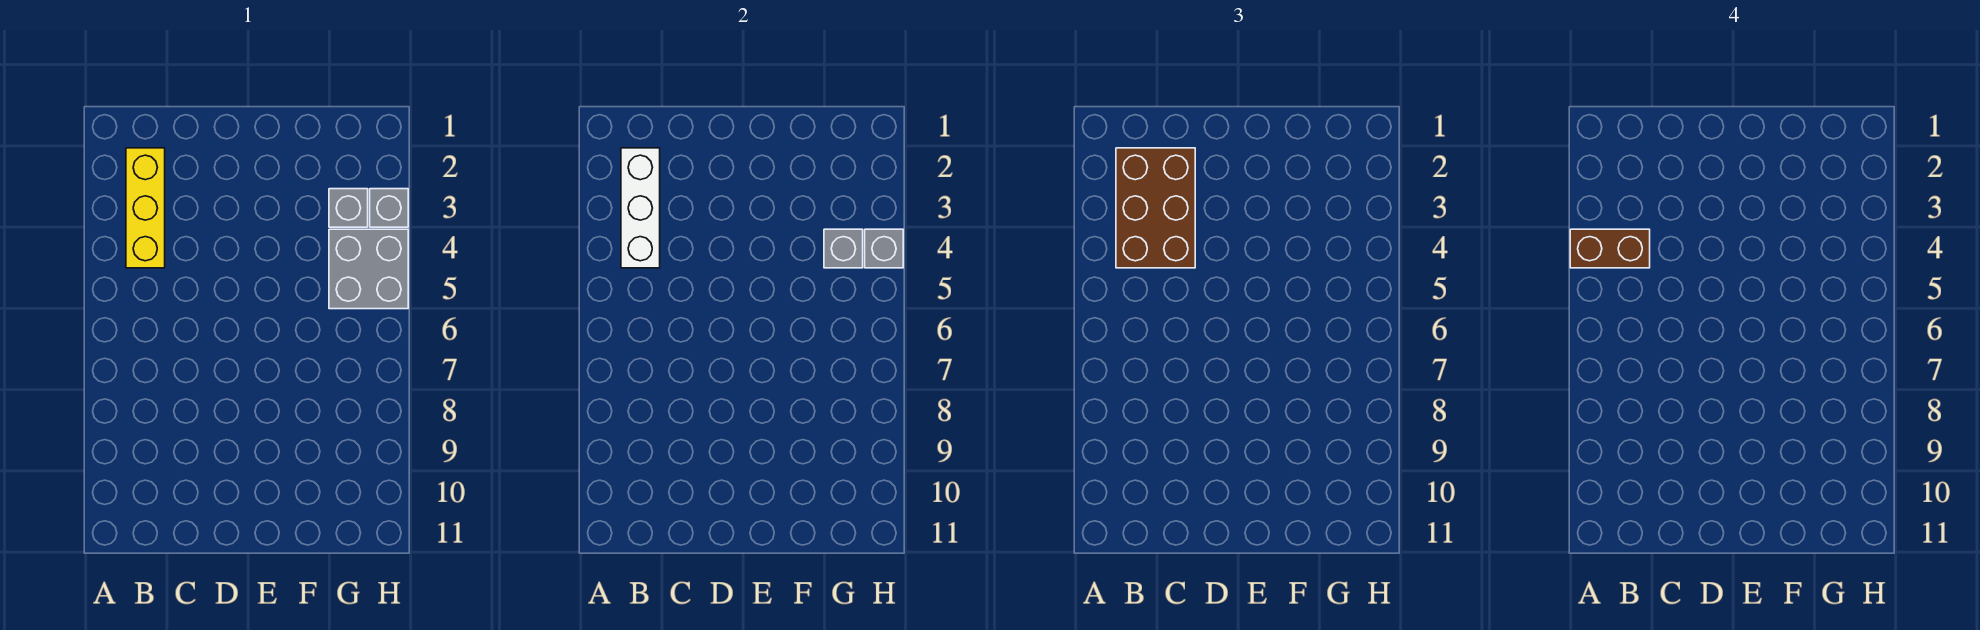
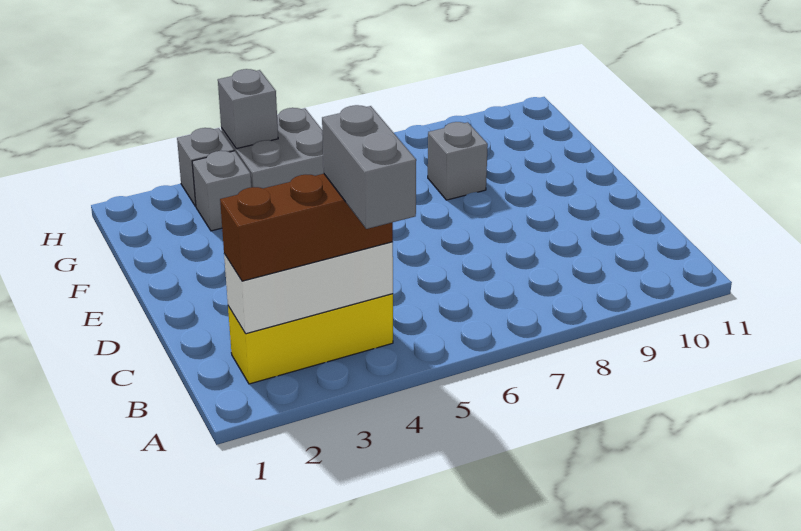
brown 1x2 brick [1570,229,1650,268] -> grey 1x2 brick [322,105,416,229]
brown 2x3 brick [1116,148,1195,268] -> brown 1x3 brick [220,174,393,281]
grey 1x1 brick [824,229,863,268] -> grey 1x1 brick moved to [428,122,488,200]

